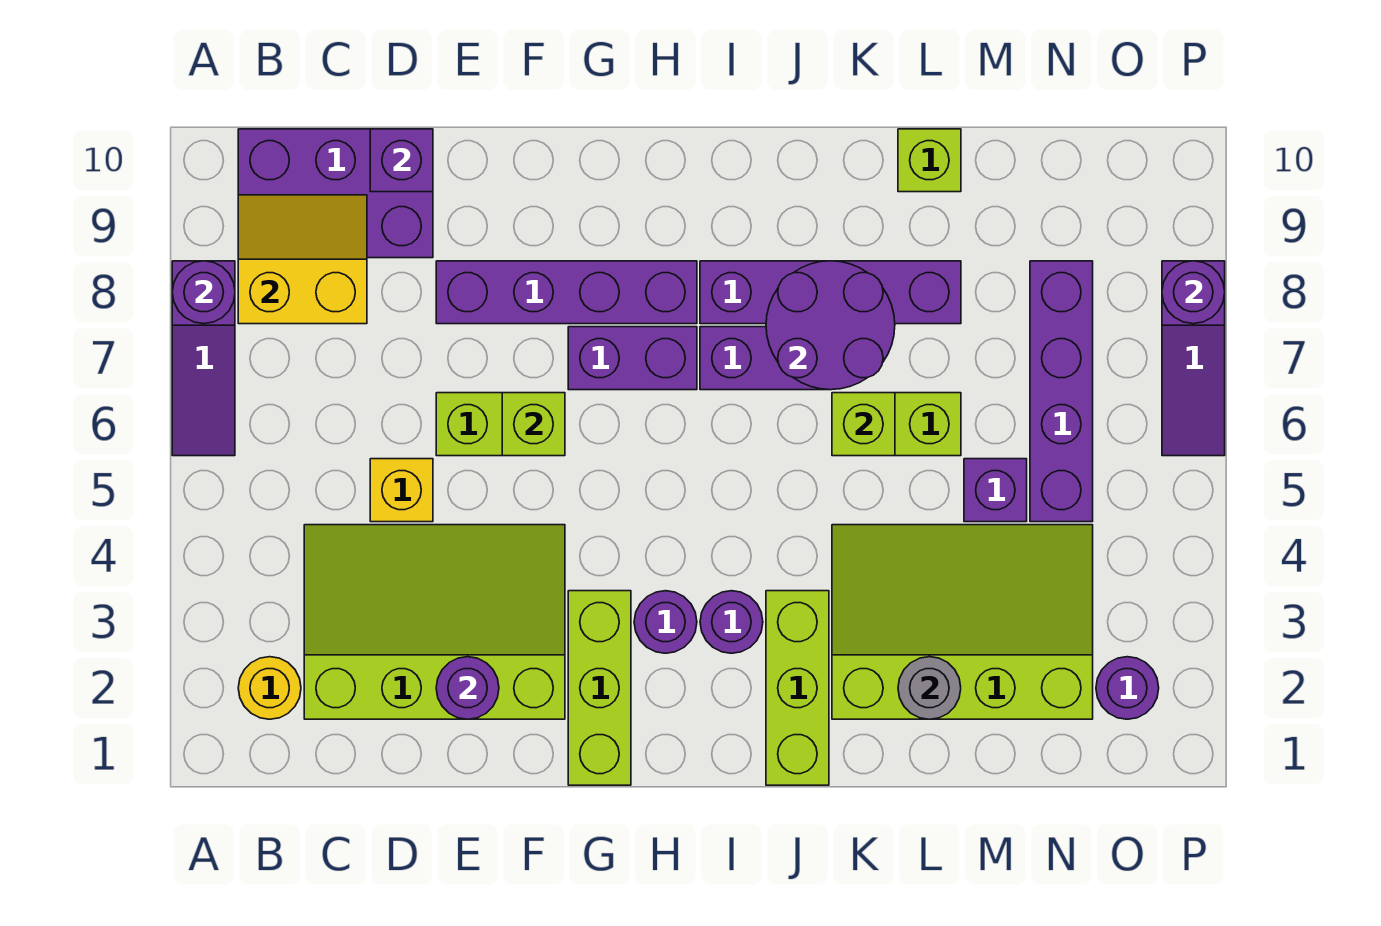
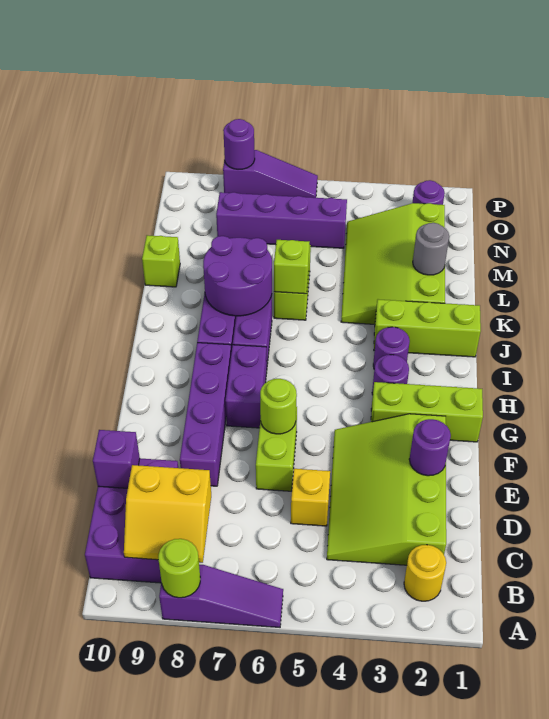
purple 1x1 round brick [172,261,235,324] -> lime 1x1 round brick [158,539,200,598]
yellow 2x2 slope [238,195,367,324] -> yellow 2x2 slope turned to [124,465,211,563]
lime 1x1 brick [502,393,565,456] -> lime 1x1 round brick [260,379,297,434]
purple 1x1 brick [964,459,1027,522] -> none

